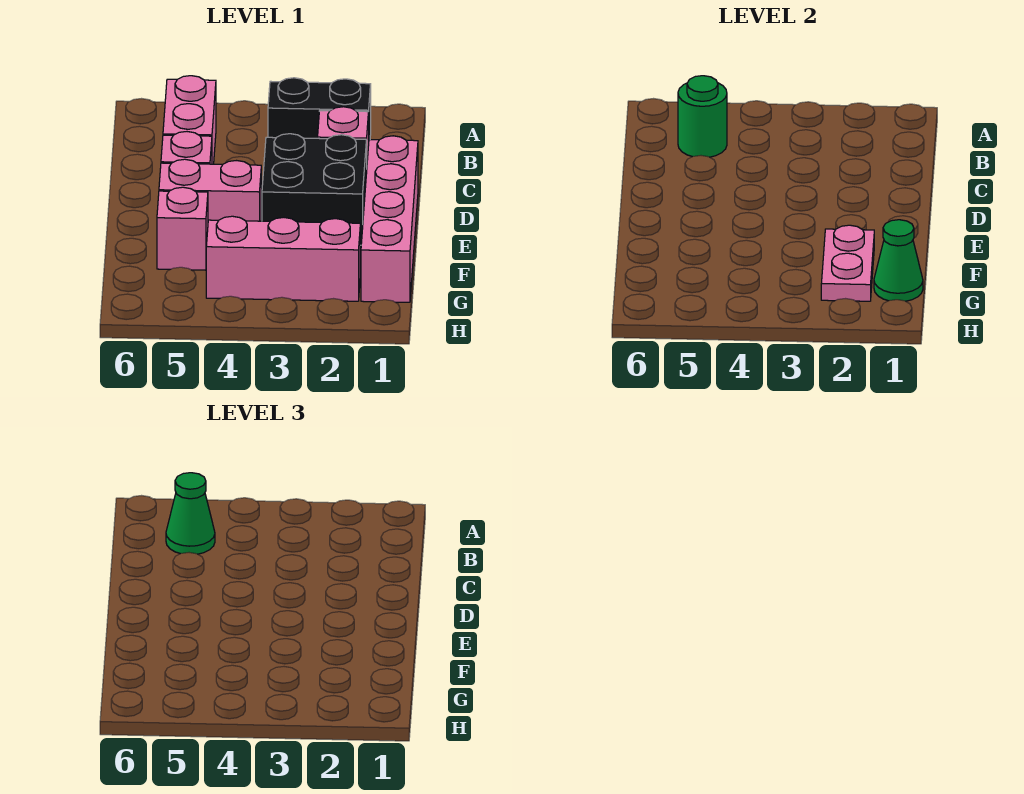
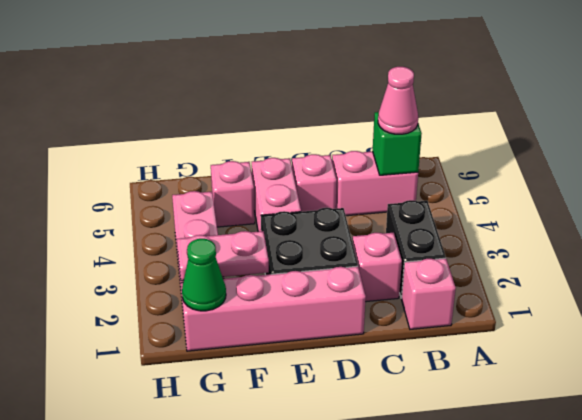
none -> pink 1x1 brick [402,258,456,329]
green 1x1 round brick [678,76,727,157] -> green 1x1 brick [373,112,422,175]
green 1x1 cone [166,473,215,554] -> pink 1x1 cone [378,67,418,134]

